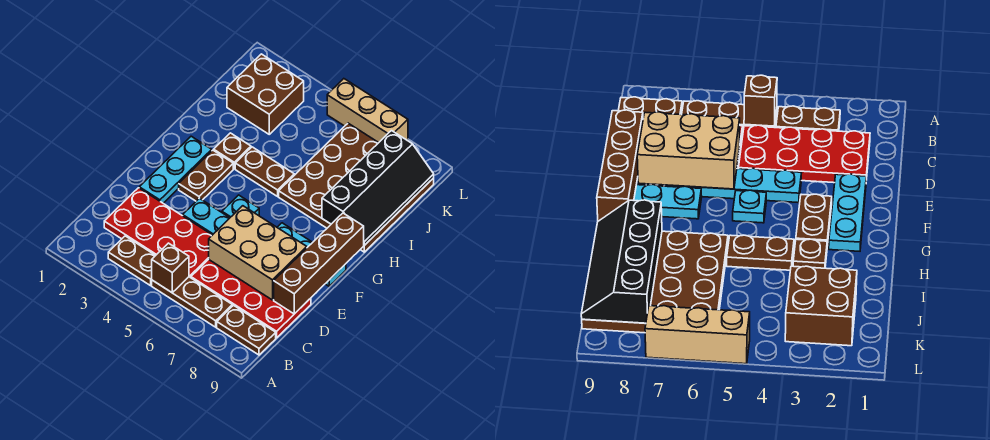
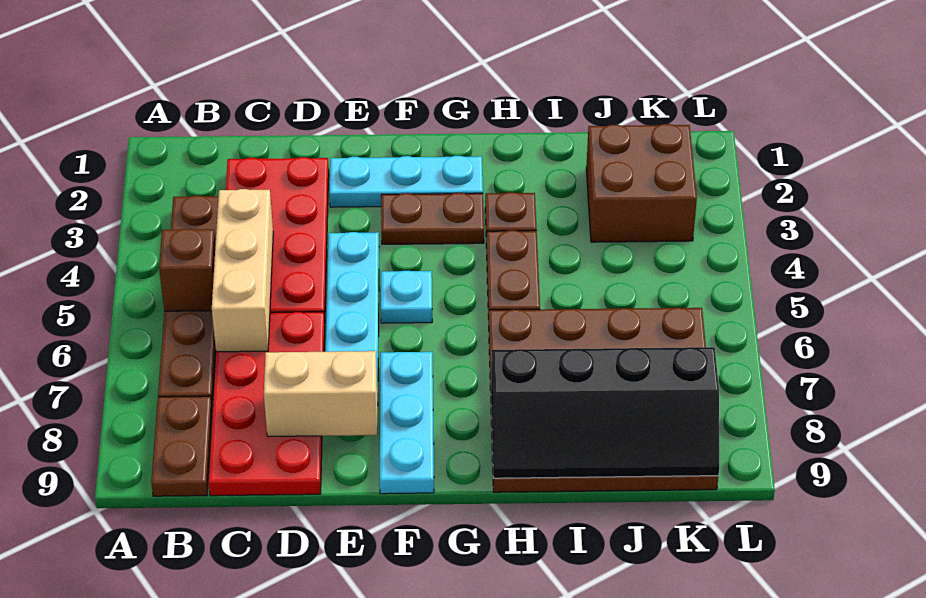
tan 2x3 brick [209,206,307,300] -> tan 1x2 brick [264,351,377,436]
brown 1x4 brick [274,213,364,314] -> none
tan 1x3 brick [327,79,408,143] -> tan 1x3 brick moved to [212,189,273,352]

